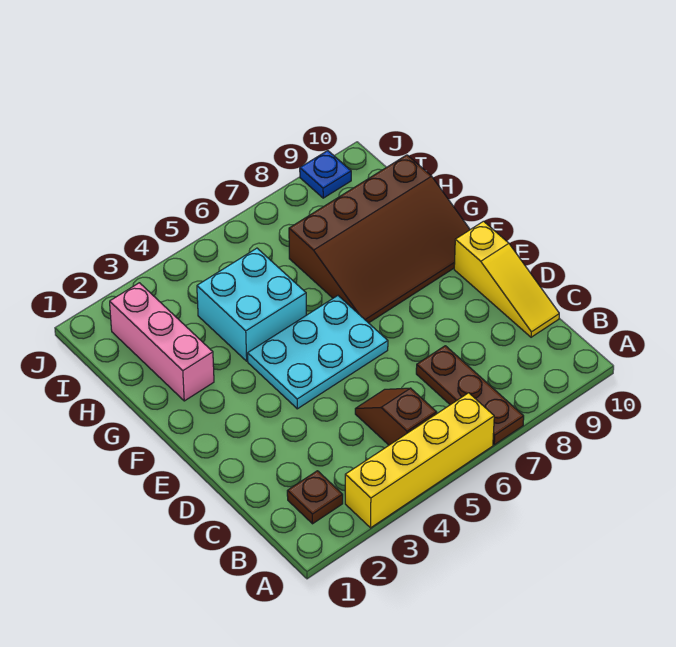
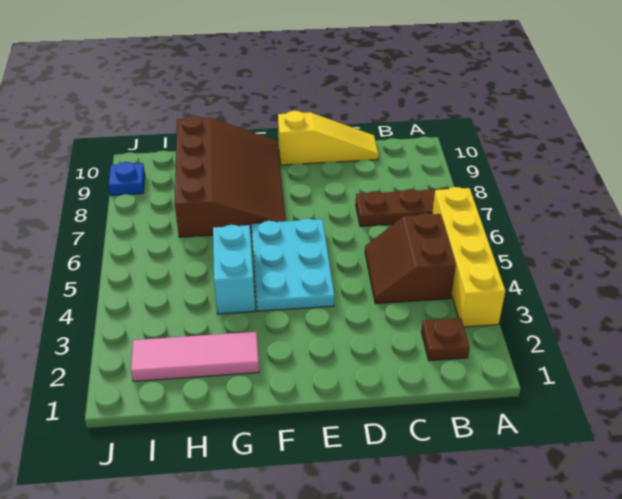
brown 1x2 slope [355,388,437,445] -> brown 2x2 slope [365,213,456,304]
pink 1x3 brick [110,283,214,401] -> pink 1x3 tile [131,332,259,381]
cyan 2x2 brick [197,248,306,361] -> cyan 1x2 brick [213,225,255,314]

